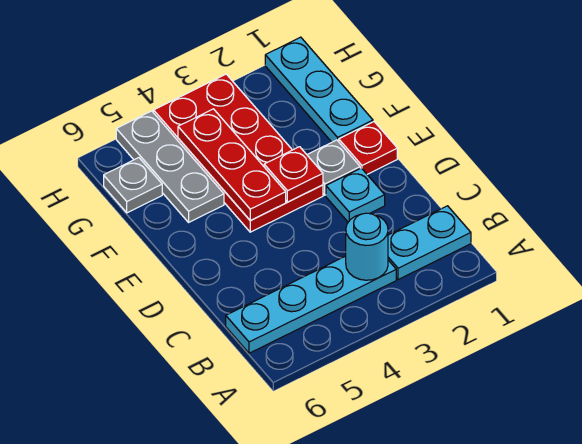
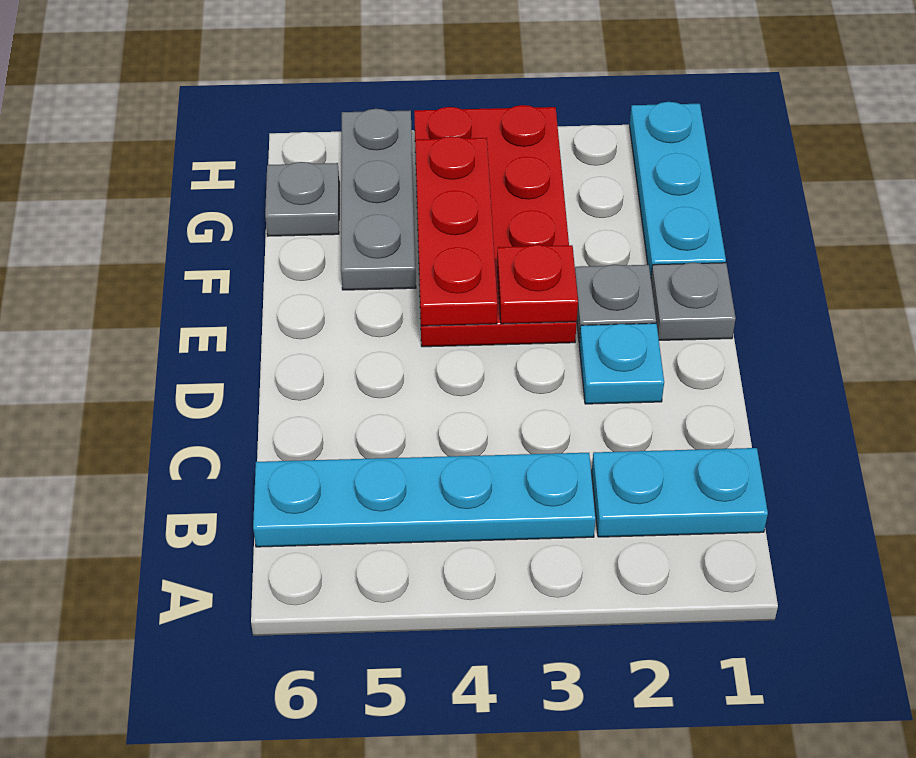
cyan 1x1 round brick [346,213,388,280] -> none
red 1x1 plate [339,122,397,174] -> grey 1x1 plate [651,263,736,340]

